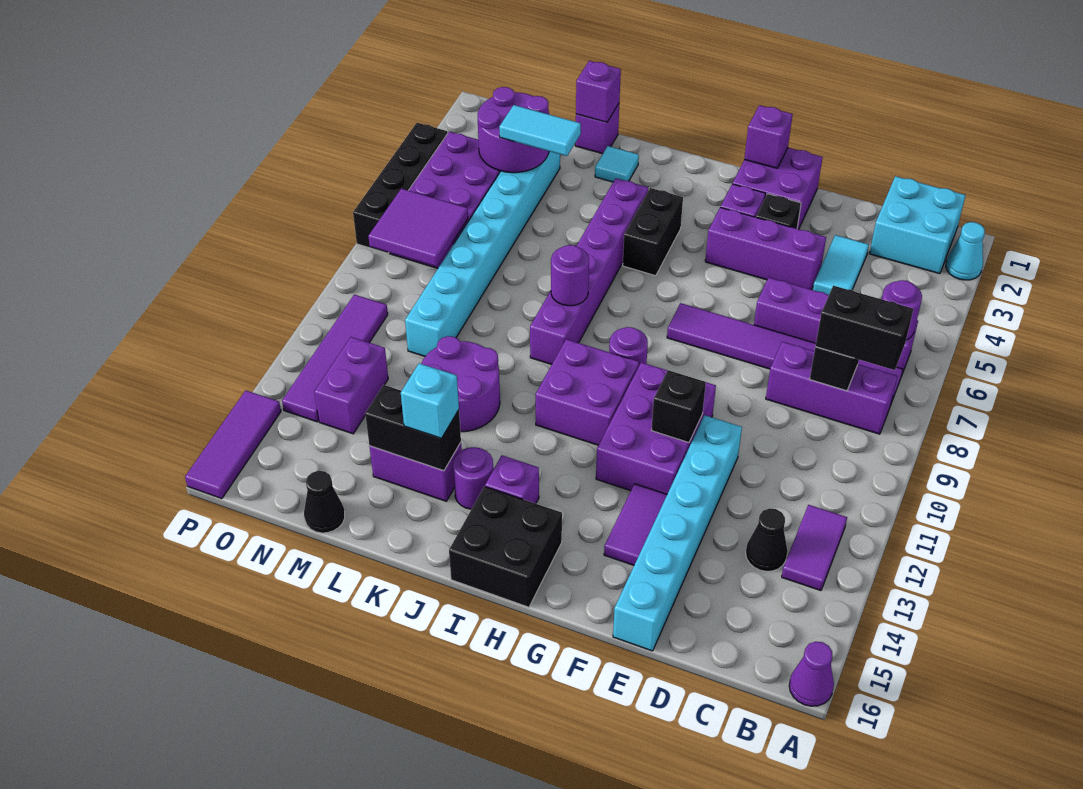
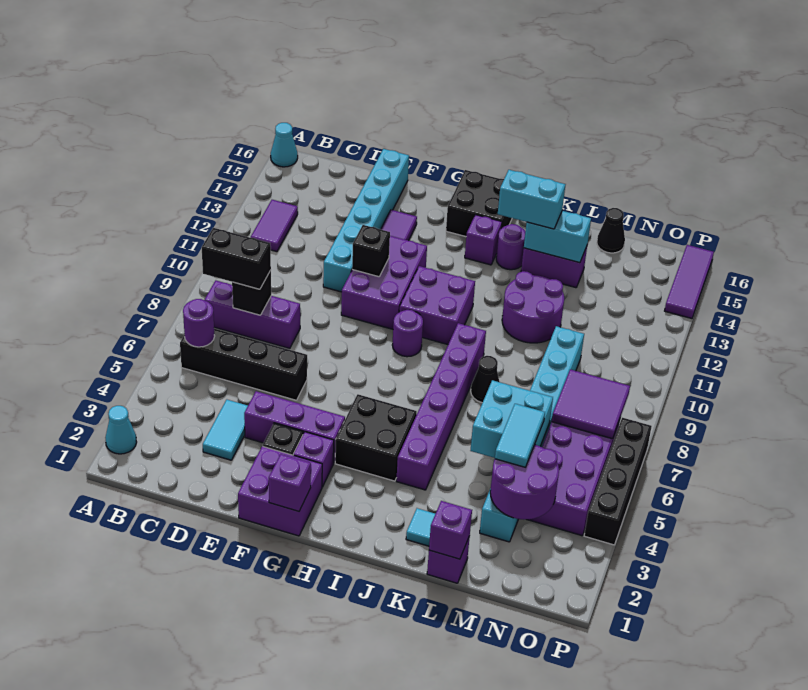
purple 1x1 cone [789,641,834,706] -> cyan 1x1 cone [271,123,298,167]
cyan 2x2 brick [869,176,966,274] -> cyan 2x2 brick moved to [470,380,553,458]
purple 1x4 brick [754,278,918,374] -> black 1x4 brick [180,329,307,400]
purple 1x6 tile [667,303,903,403] -> none
black 1x1 cone [746,508,787,571] -> black 1x1 cone moved to [471,356,499,403]
black 1x2 brick [623,188,683,276] -> black 2x2 brick [335,394,417,481]
purple 1x1 round brick [551,245,589,306] -> none
black 1x2 brick [365,385,461,471] -> cyan 1x2 brick [524,211,591,263]
cyan 1x1 brick [401,363,459,438] -> cyan 1x2 brick [498,170,566,229]
cyan 1x2 tile [499,105,581,156] -> cyan 1x2 tile turned to [495,404,545,467]
purple 1x2 brick [314,337,388,434] -> none
purple 1x4 tile [282,295,388,422] -> none

